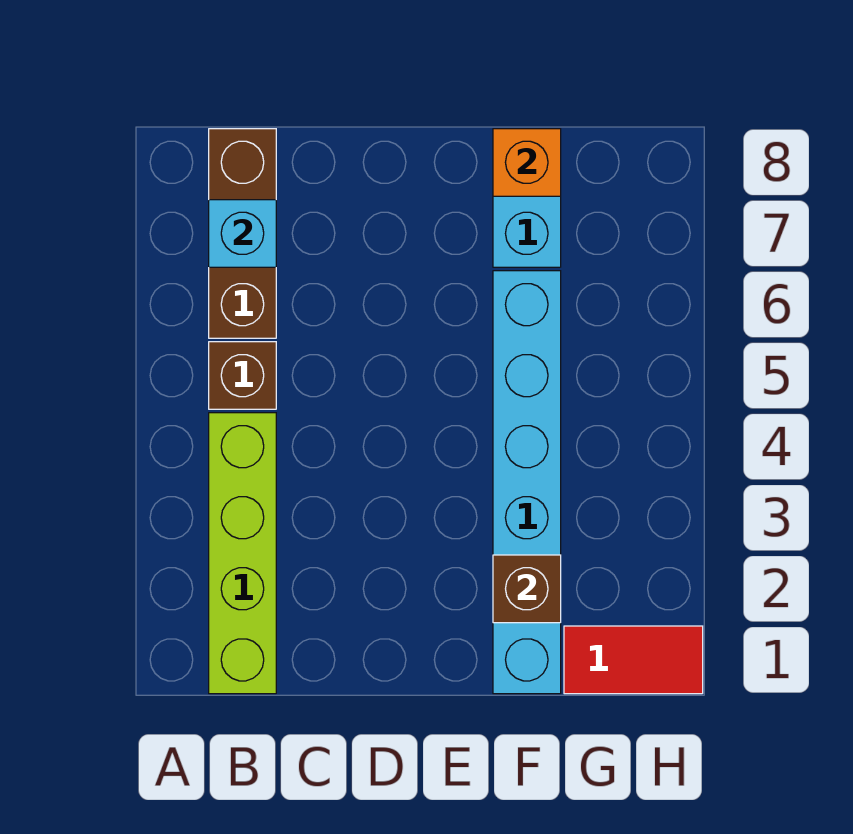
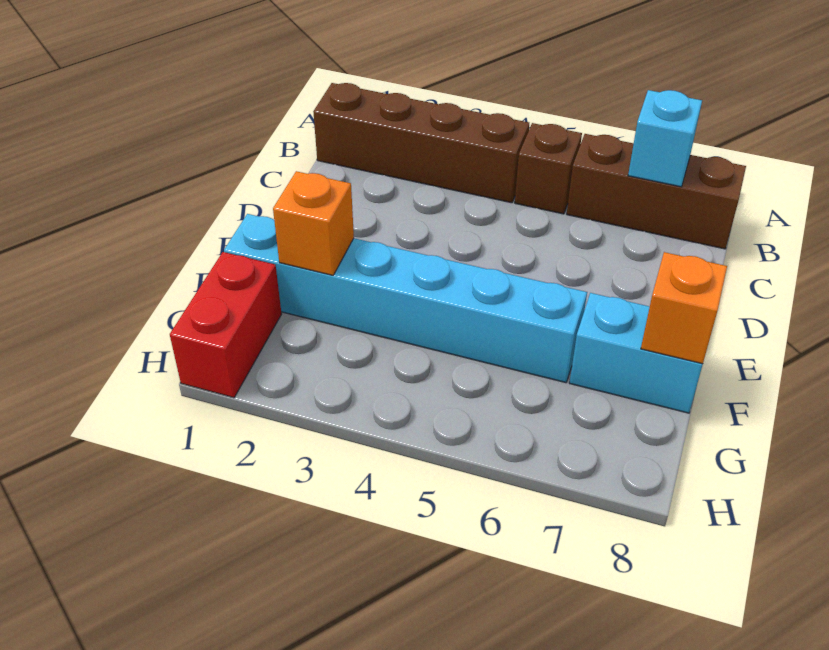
lime 1x4 brick [209,413,276,694] -> brown 1x4 brick [313,83,529,203]
brown 1x1 brick [493,555,561,623] -> orange 1x1 brick [273,171,354,275]
red 1x2 tile [564,626,703,694] -> red 1x2 brick [170,252,281,398]

